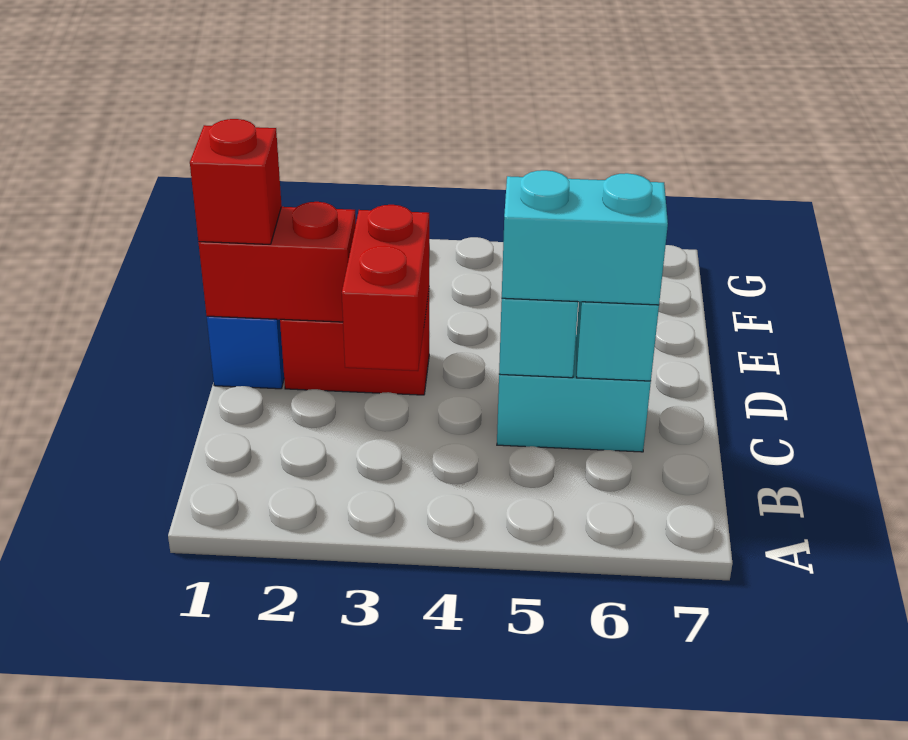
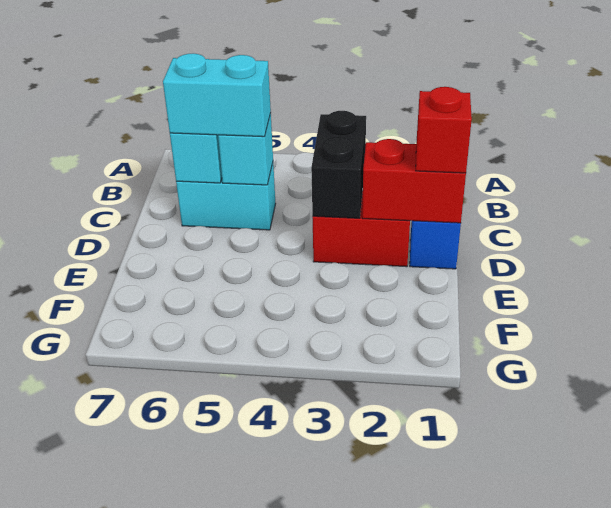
red 1x2 brick [342,205,429,371] -> black 1x2 brick [311,111,366,218]

